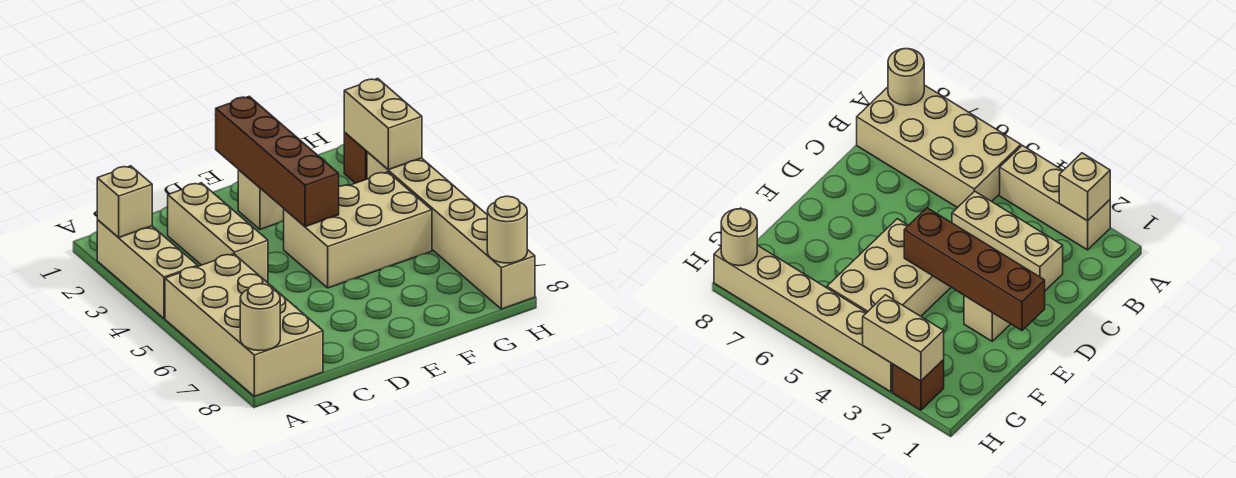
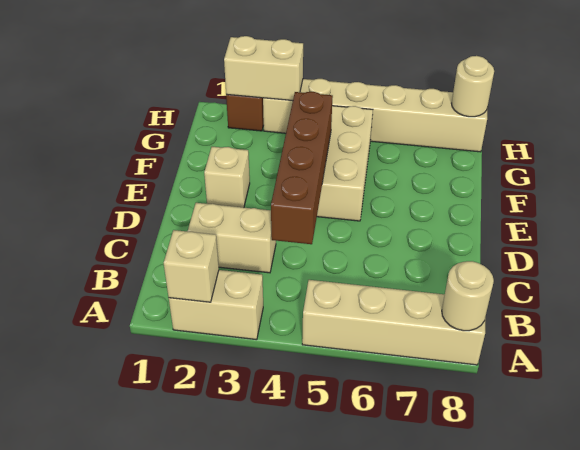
tan 1x3 brick [97,220,198,318] -> tan 1x2 brick [169,270,263,340]
tan 2x4 brick [165,254,323,396] -> tan 1x4 brick [302,280,485,365]
tan 1x3 brick [168,183,268,282] -> tan 1x2 brick [188,203,276,273]
brown 1x4 brick [216,96,339,227] -> brown 1x4 brick turned to [271,92,333,244]

